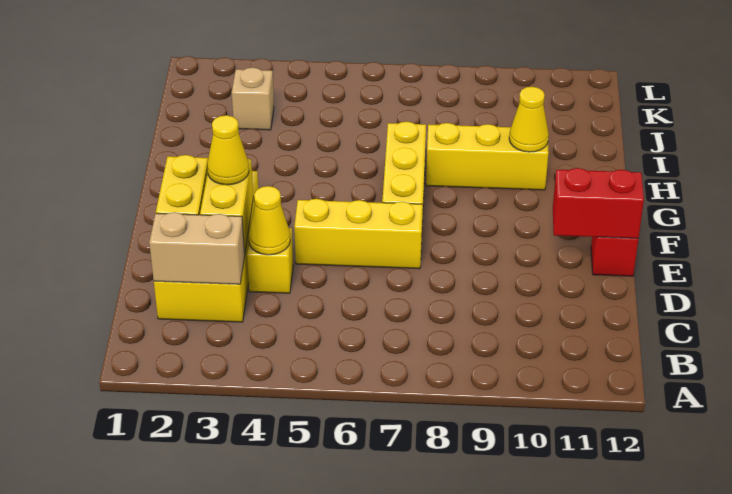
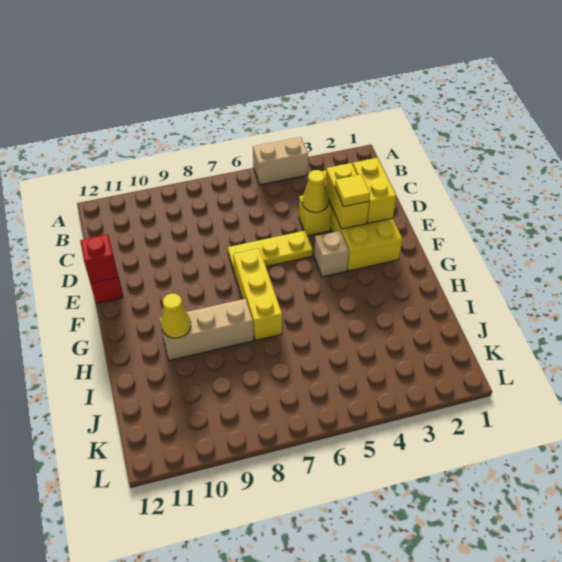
tan 1x2 brick [149,212,245,284] -> tan 1x2 brick moved to [253,137,308,185]
yellow 1x1 cone [207,115,249,185] -> yellow 1x1 tile [335,175,370,207]
yellow 1x3 brick [294,199,423,269] -> yellow 1x3 plate [228,231,313,271]
red 1x2 brick [553,168,644,238] -> red 1x1 brick [80,235,118,283]
yellow 1x3 brick [426,123,549,190] -> tan 1x3 brick [160,299,254,360]
tan 1x1 brick [232,67,274,130] -> tan 1x1 brick moved to [314,231,349,277]

